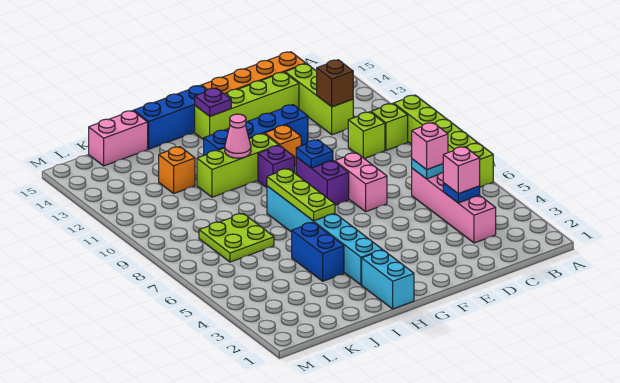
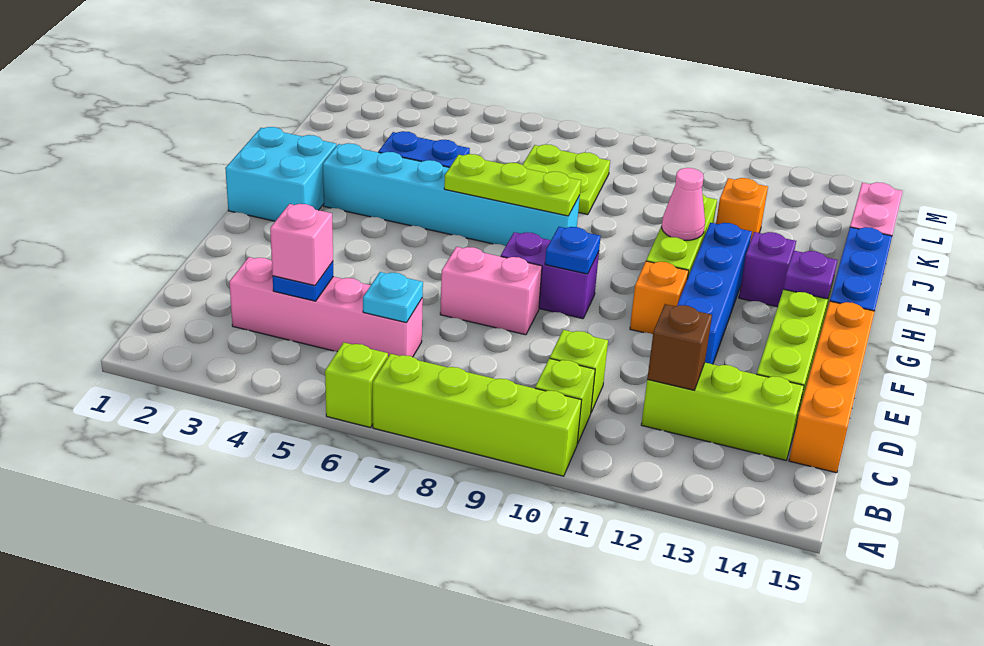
pink 1x1 brick [412,123,448,170] -> none
purple 1x1 brick [258,145,295,188] -> purple 1x1 brick moved to [739,232,796,307]
cyan 1x2 brick [362,250,414,309] -> cyan 2x2 brick [225,127,337,221]

